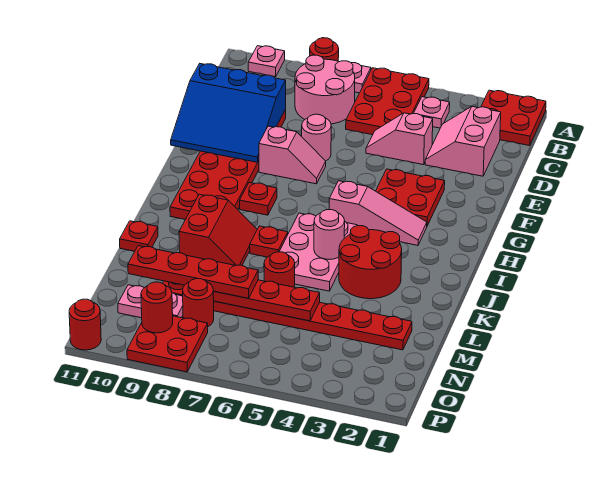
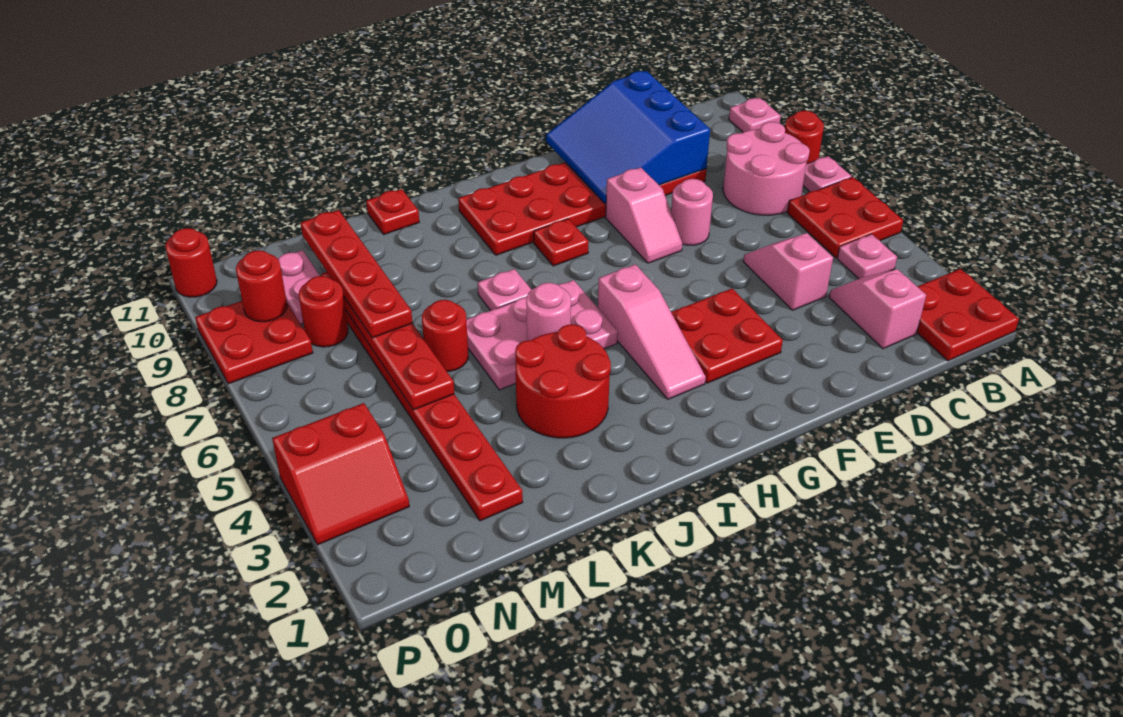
red 2x3 plate [346,68,429,135] -> red 2x2 plate [787,177,903,258]
pink 2x2 slope [425,106,501,176] -> pink 1x2 slope [829,269,926,349]
red 1x1 plate [250,226,288,257] -> pink 1x1 plate [478,269,532,311]
red 2x2 slope [179,194,257,265] -> red 2x2 slope moved to [272,403,409,545]

